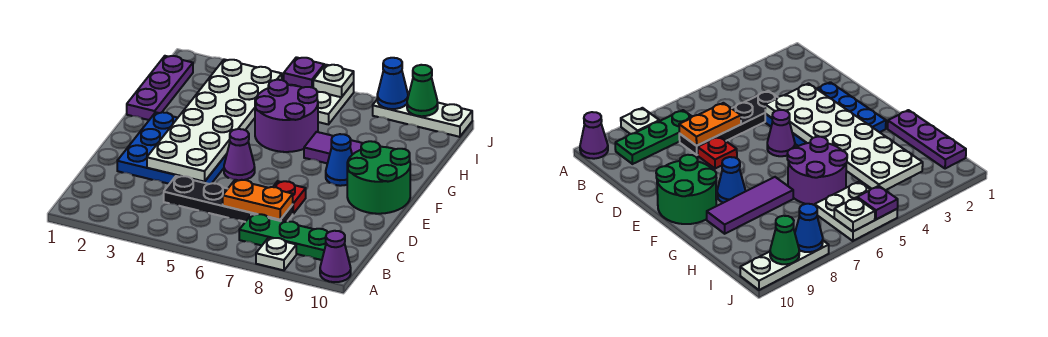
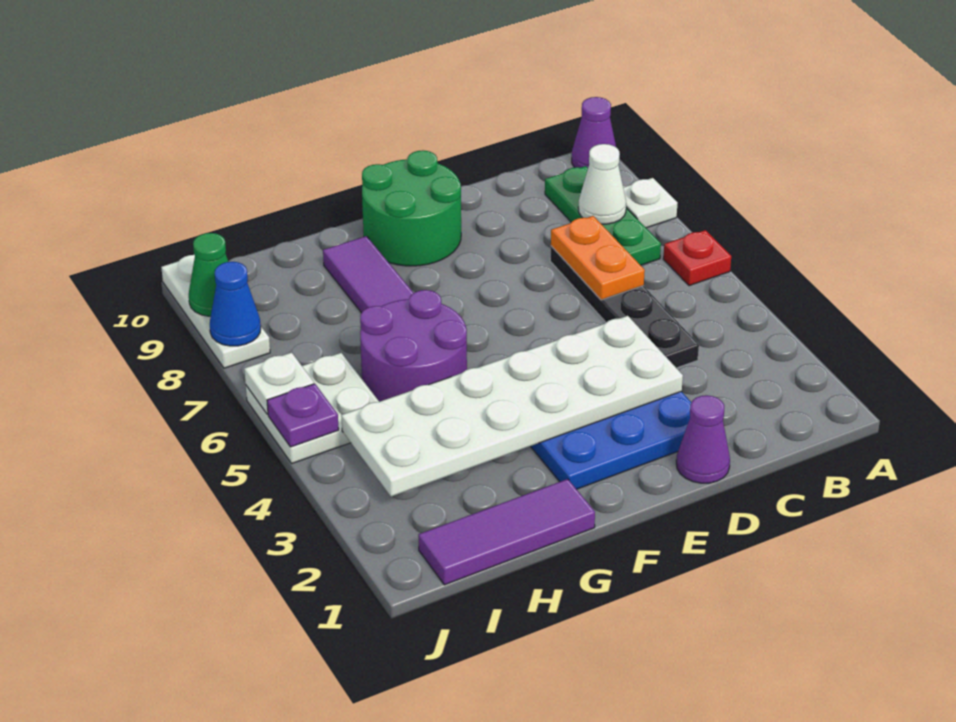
none -> white 1x1 cone [578,144,626,224]
red 1x1 plate [273,181,306,214] -> red 1x1 plate moved to [663,230,731,286]
purple 1x1 cone [224,129,255,180] -> purple 1x1 cone moved to [676,395,730,483]
blue 1x1 cone [326,134,352,186] -> none
purple 1x3 plate [127,56,193,120] -> purple 1x3 tile [418,479,595,585]

